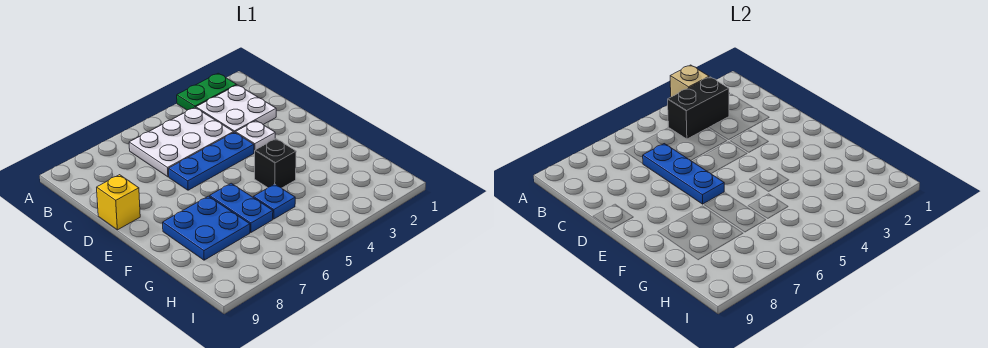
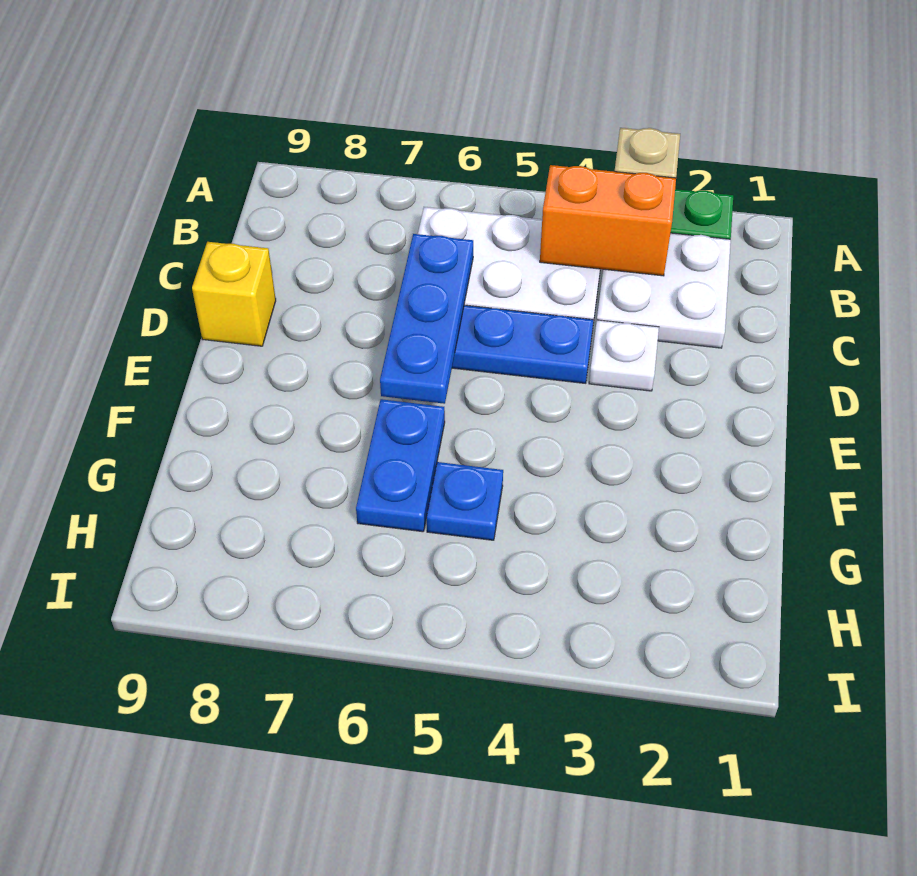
black 1x2 brick [668,77,729,139] -> orange 1x2 brick [540,165,676,276]
black 1x1 brick [255,139,296,188] -> none
blue 2x2 plate [163,196,250,260] -> none

